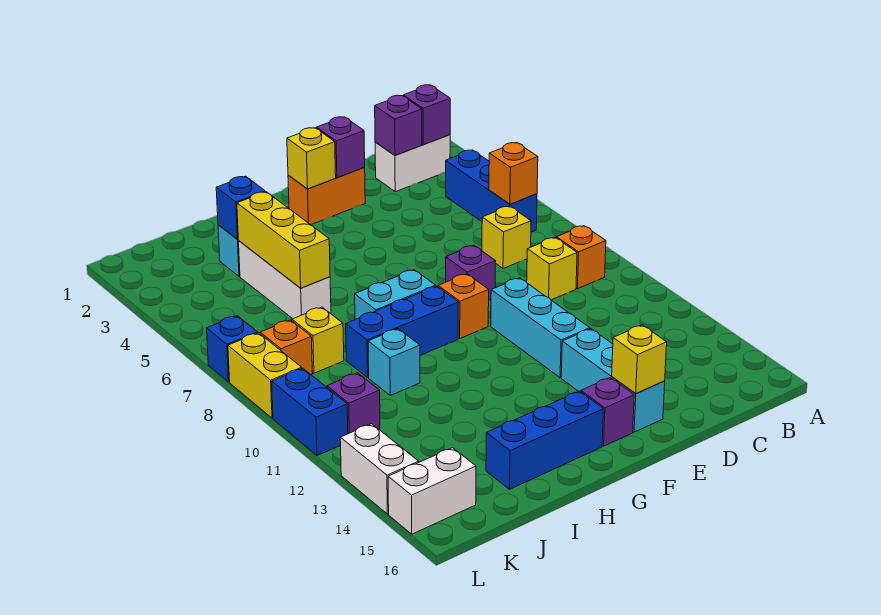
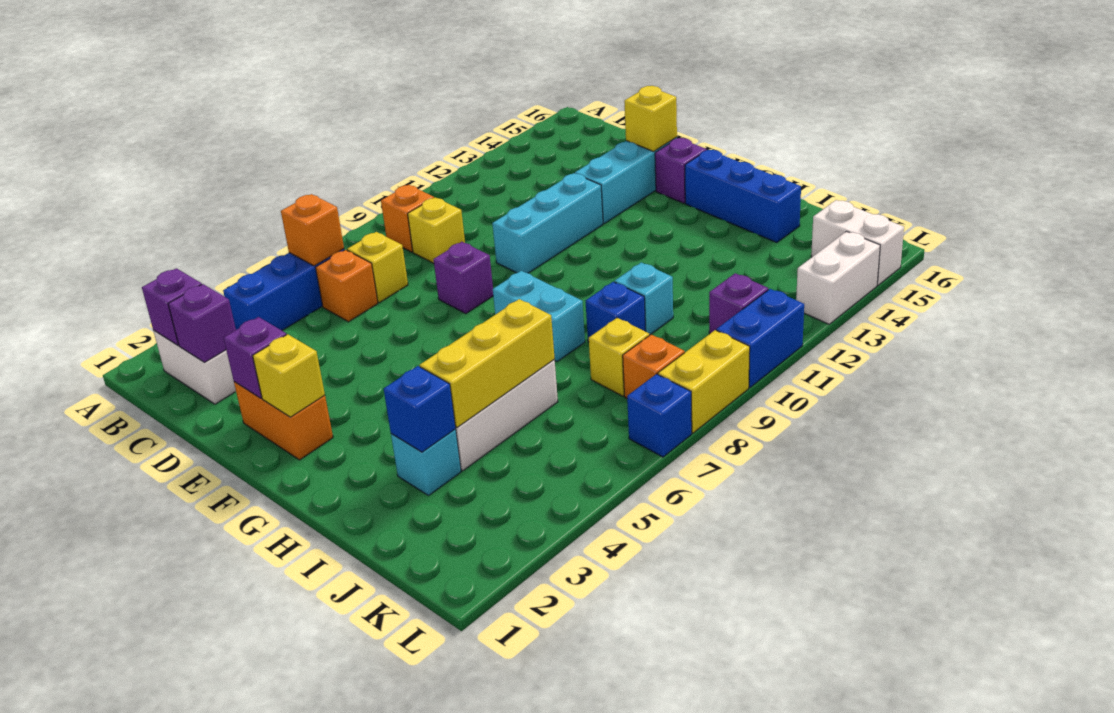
orange 1x1 brick [438,274,489,338] -> orange 1x1 brick moved to [316,250,378,322]
blue 1x3 brick [346,286,458,377] -> blue 1x1 brick [586,282,645,342]

